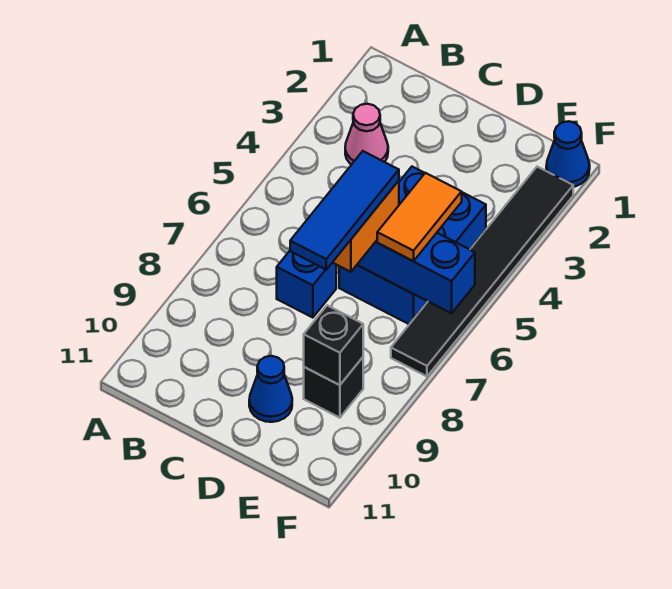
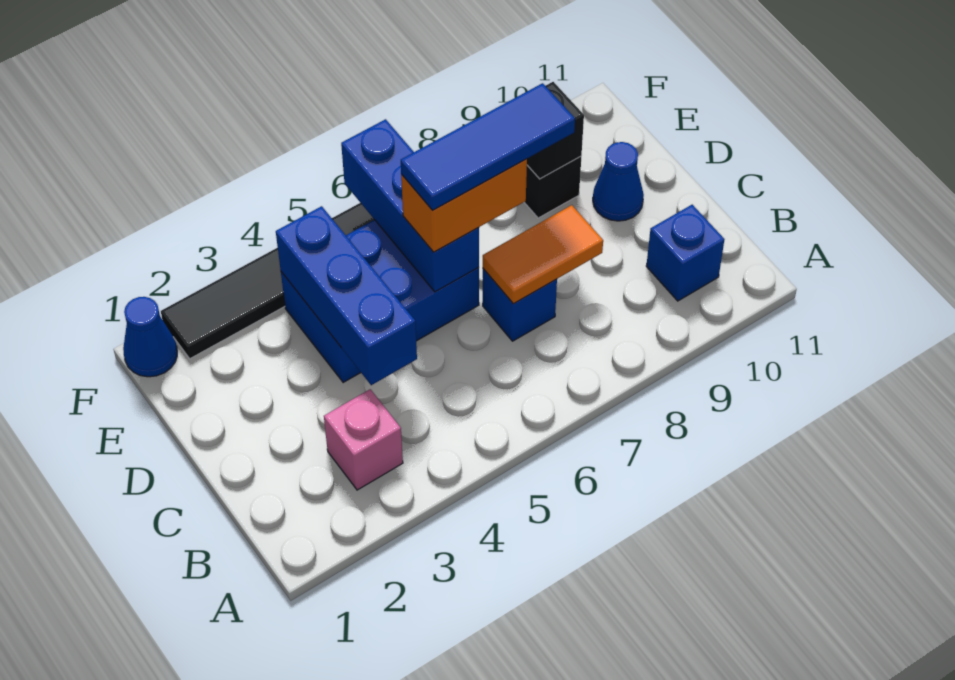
pink 1x1 cone [345,104,388,165] -> pink 1x1 brick [324,389,403,490]
none -> blue 1x1 brick [646,205,725,301]
none -> blue 1x3 brick [276,206,417,385]
orange 1x2 tile [377,173,462,261] -> orange 1x2 tile moved to [483,205,603,304]

